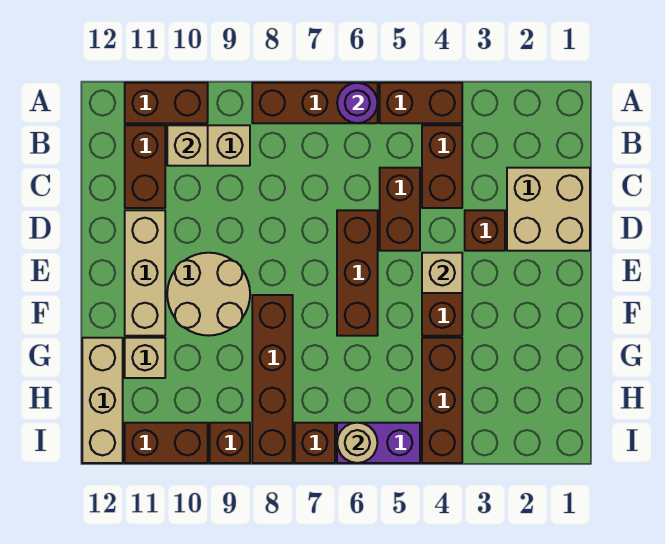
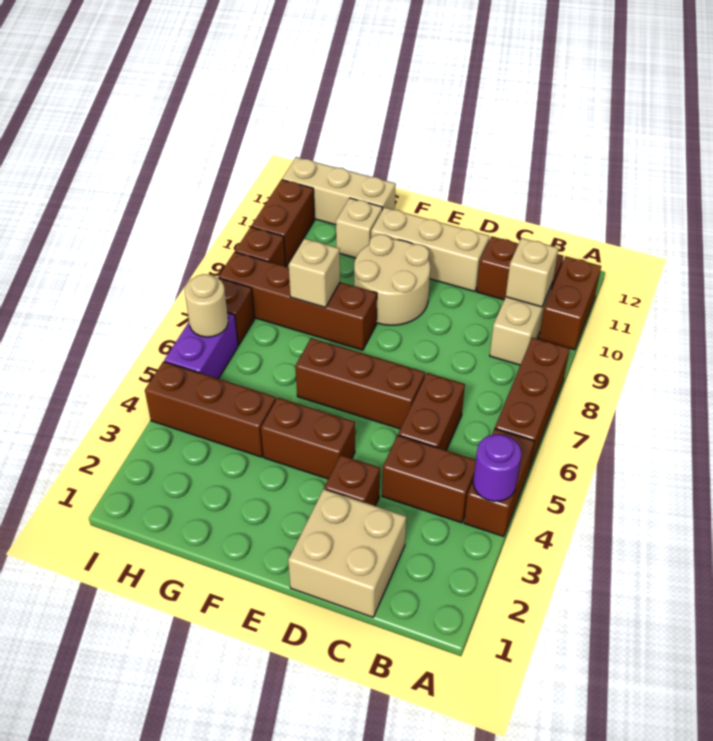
purple 1x1 round brick [337,83,378,123] -> purple 1x1 round brick moved to [473,434,521,501]
brown 1x2 brick [380,168,420,251] -> brown 1x2 brick turned to [398,373,465,450]
tan 1x1 brick [422,253,462,293] -> tan 1x1 brick moved to [289,238,340,307]

